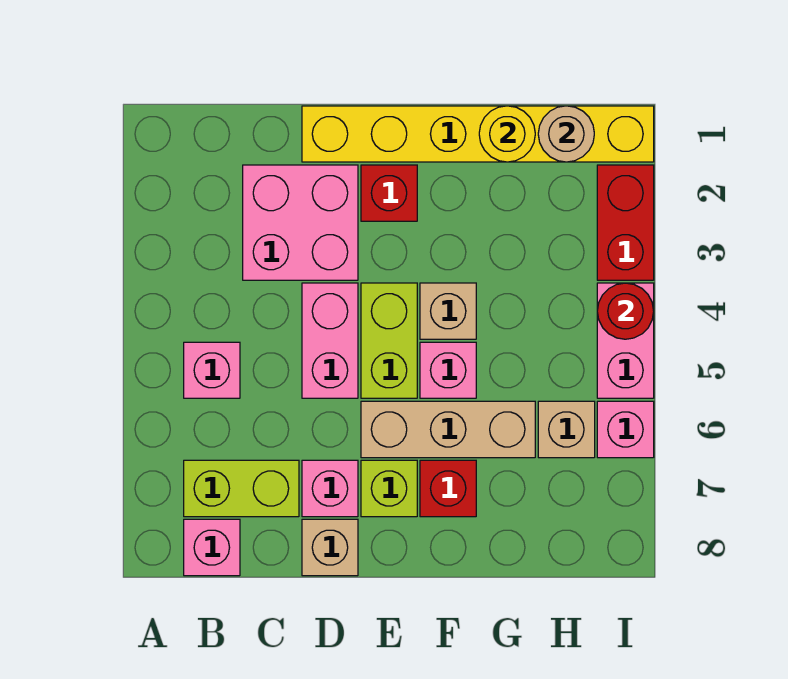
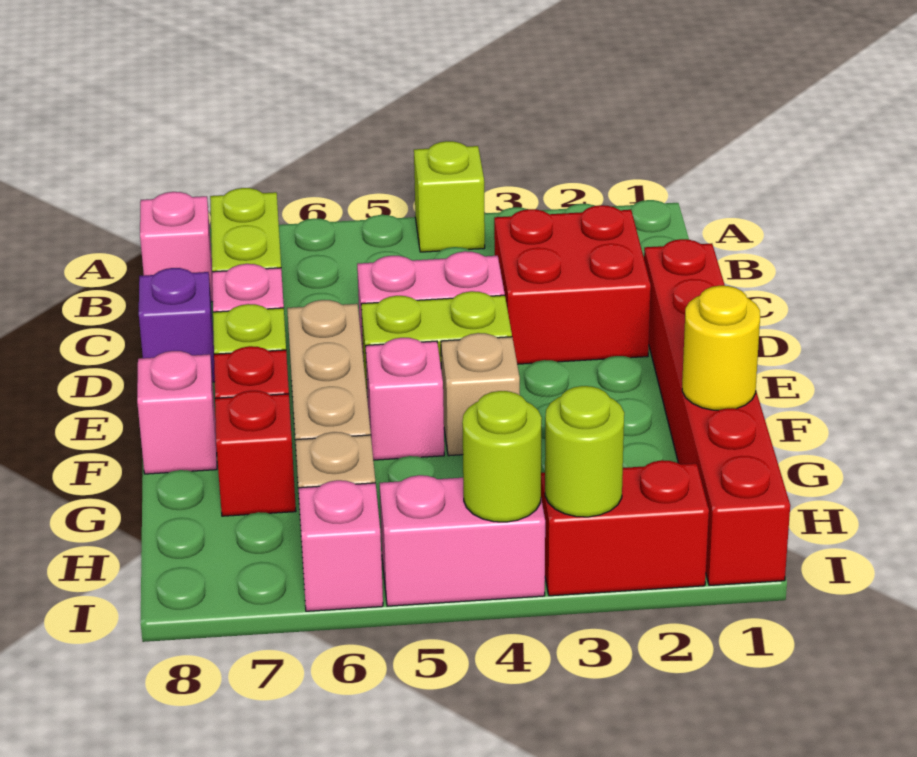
none -> lime 1x1 brick [414,141,485,252]
pink 1x1 brick [184,342,240,398] -> pink 1x1 brick moved to [137,351,217,474]
pink 2x2 brick [243,165,358,280] -> red 2x2 brick [494,205,651,364]
yellow 1x6 brick [302,106,654,162] -> red 1x6 brick [644,239,790,585]
tan 1x1 brick [302,519,358,576] -> purple 1x1 brick [139,268,215,382]
red 1x1 brick [361,165,417,221] -> red 1x1 brick moved to [215,391,296,516]
tan 1x1 round brick [538,106,594,162] -> none
none -> lime 1x1 round brick [545,386,624,517]
red 1x1 round brick [597,283,654,339] -> lime 1x1 round brick [462,391,542,522]

